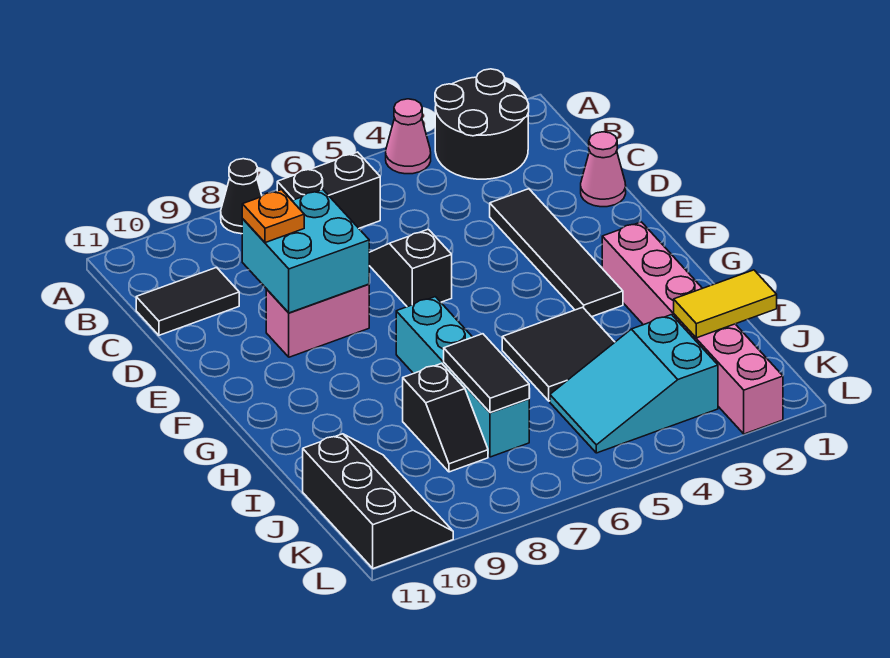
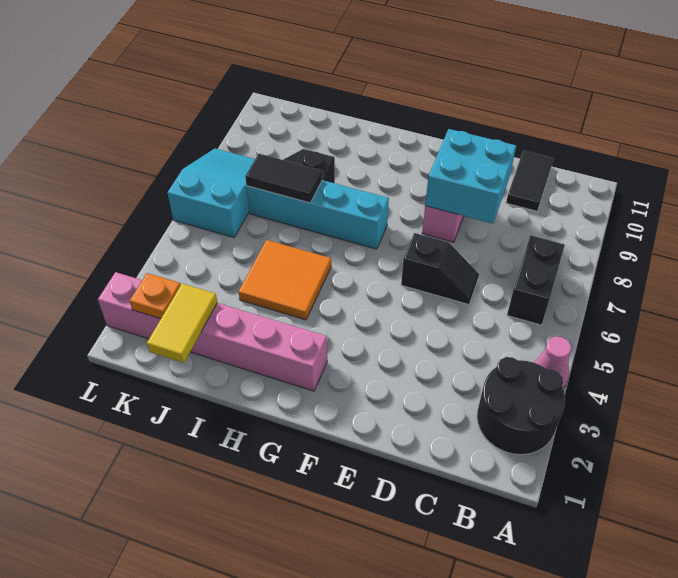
black 1x1 cone [221,159,262,234] -> none
pink 1x1 cone [581,132,626,207] -> none
black 1x4 tile [490,189,623,317] -> none
orange 1x1 plate [242,190,304,243] -> orange 1x1 plate moved to [130,273,181,319]
black 2x2 tile [502,307,615,401] -> orange 2x2 tile [239,240,331,320]
cyan 2x3 slope [550,315,718,453] -> cyan 2x3 slope moved to [168,149,255,238]
black 2x3 slope [303,434,453,569] -> none

